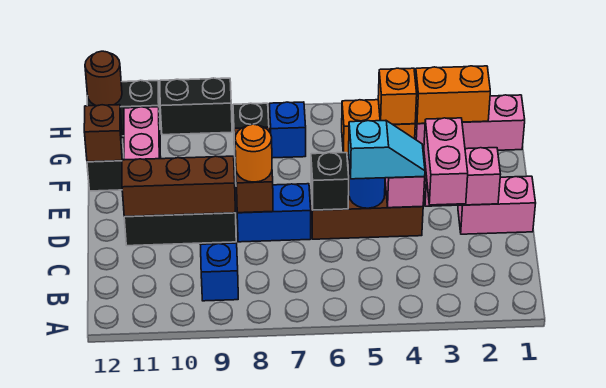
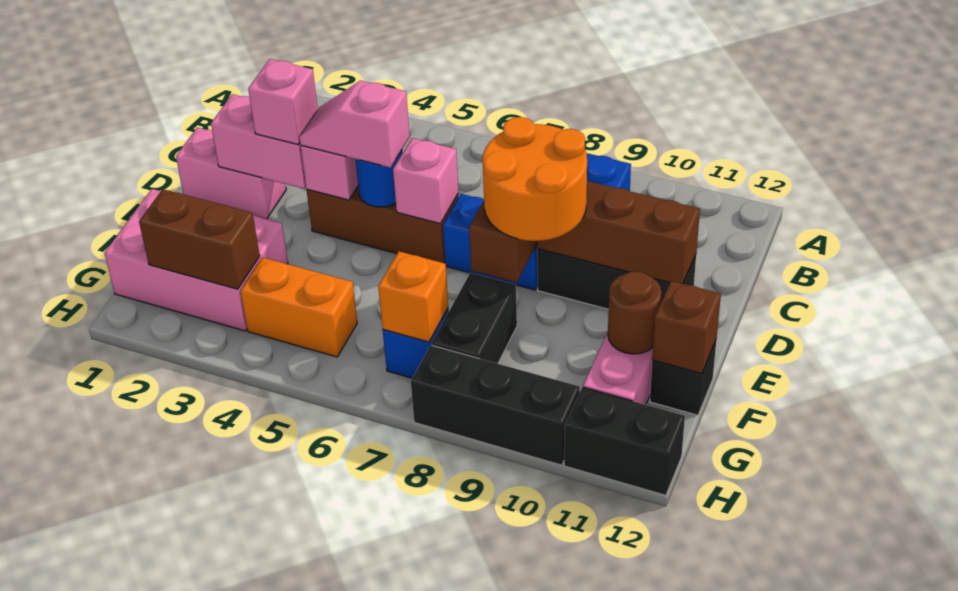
pink 1x2 brick [424,118,468,205] -> pink 1x1 brick [248,59,318,144]
cyan 1x2 slope [349,120,425,179] -> pink 1x2 slope [299,81,410,168]
black 1x1 brick [311,152,349,210] -> pink 1x1 brick [393,138,459,224]
orange 1x1 round brick [235,124,272,182] -> orange 2x2 round brick [483,117,587,241]
pink 1x3 brick [415,95,525,153] -> pink 2x3 brick [105,189,288,331]
orange 1x2 brick [415,66,490,124] -> brown 1x2 brick [139,189,260,289]
orange 1x1 brick [378,68,417,124] -> orange 1x1 brick moved to [378,251,448,342]
black 1x2 brick [160,78,232,135] -> black 1x3 brick [411,345,580,465]
brown 1x1 round brick [85,51,122,106] -> brown 1x1 round brick moved to [608,271,662,354]

